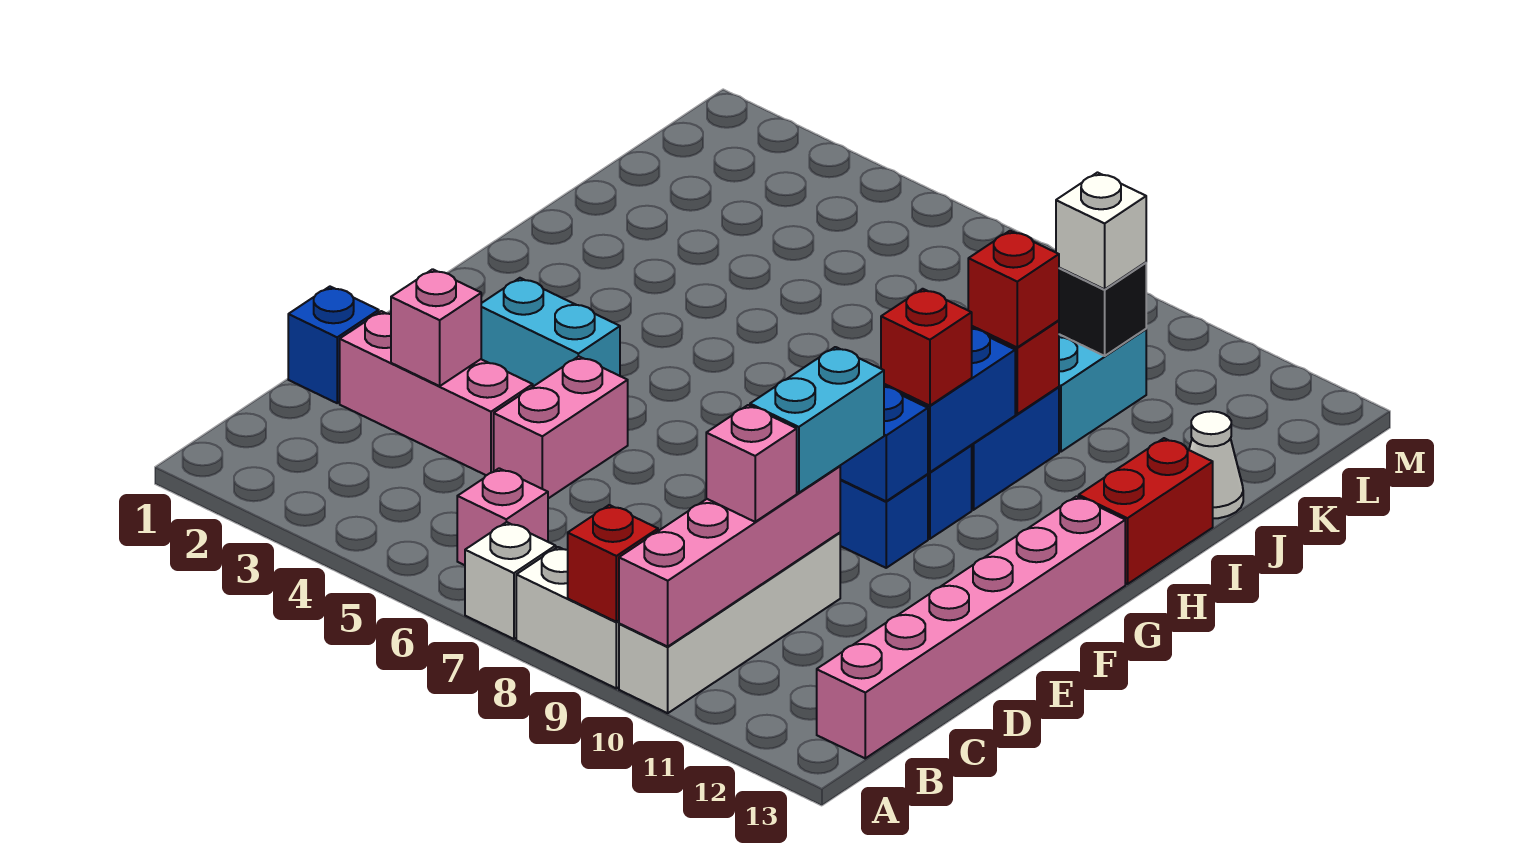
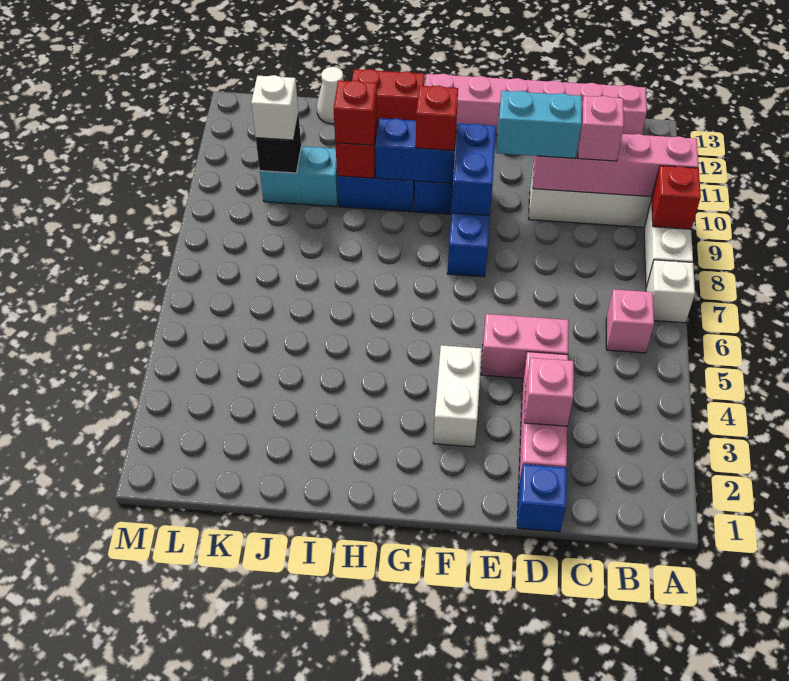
cyan 1x2 brick [481,278,620,386] -> white 1x2 brick [433,345,482,447]

